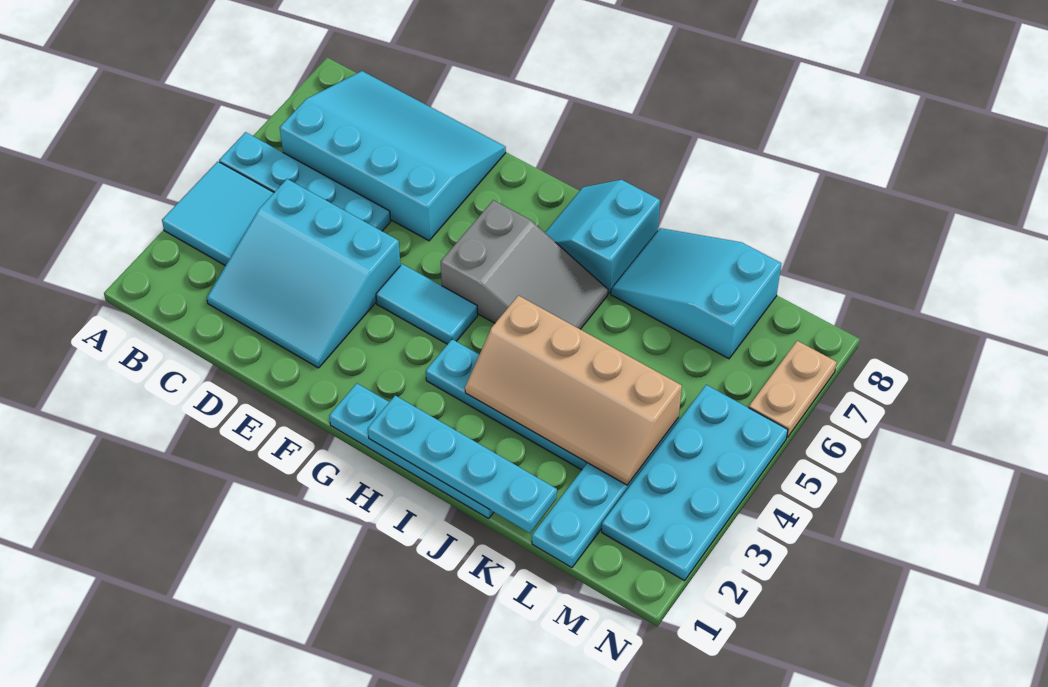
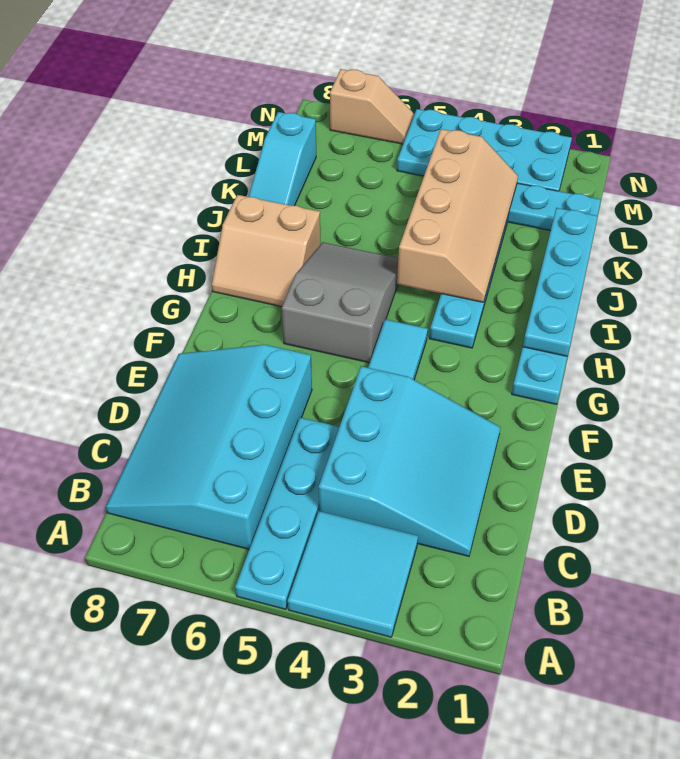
cyan 2x2 slope [545,180,660,294] -> tan 2x2 slope [212,195,321,307]
cyan 2x3 slope [611,228,781,359] -> cyan 1x3 slope [249,112,316,206]
tan 1x2 plate [749,341,837,438] -> tan 1x2 slope [330,69,414,144]

